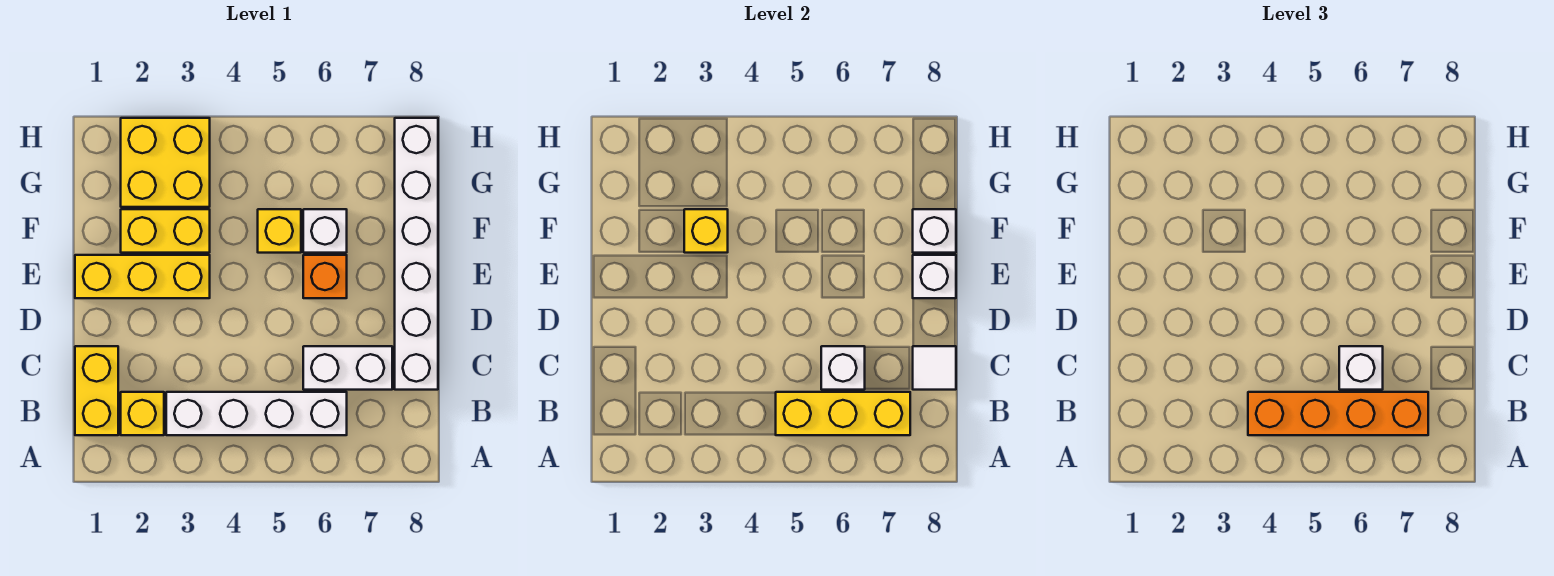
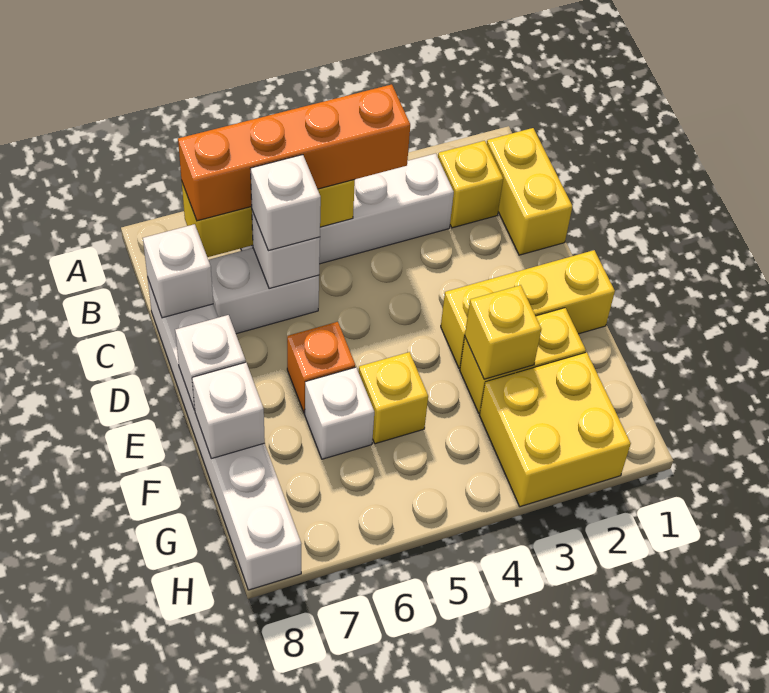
white 1x1 tile [913,346,956,390] -> white 1x1 brick [143,224,213,318]

